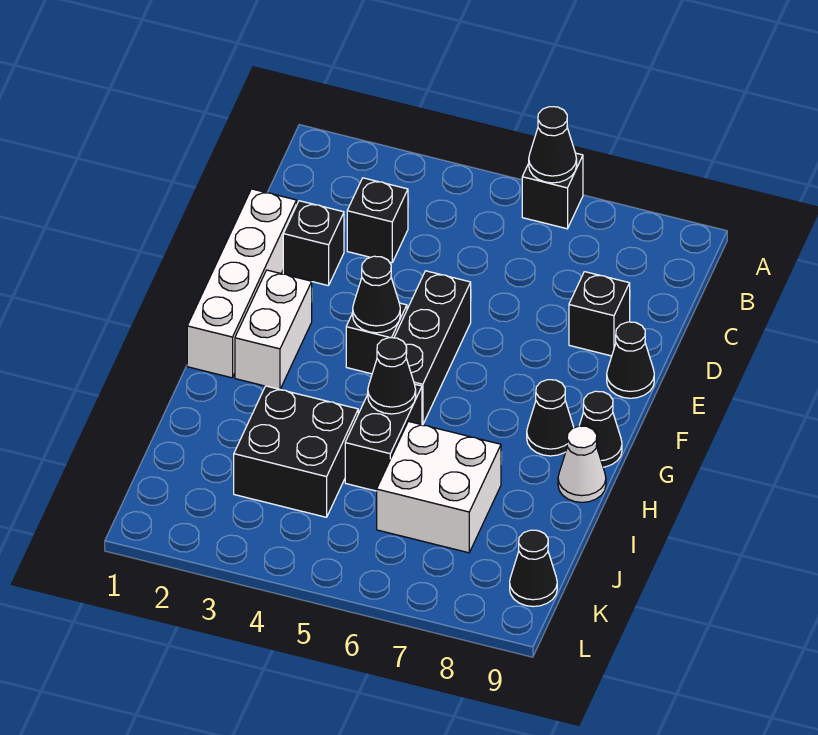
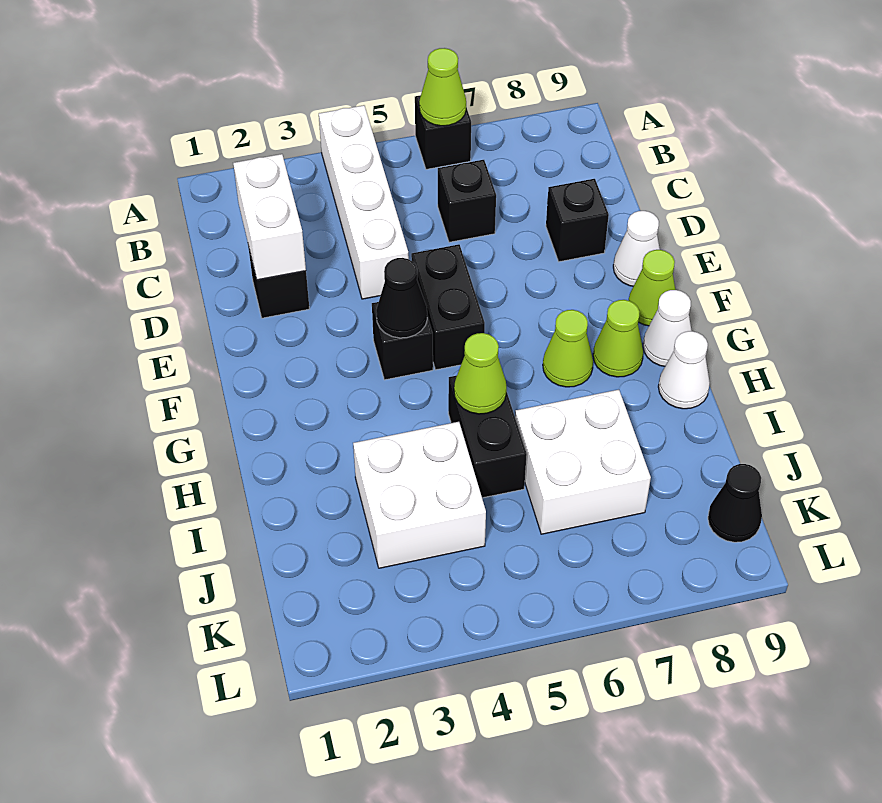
black 1x1 cone [529,107,577,183] -> lime 1x1 cone [419,48,466,126]
black 1x1 brick [347,178,408,263] -> black 1x1 brick moved to [438,160,496,242]
white 1x4 brick [187,189,297,378] -> white 1x4 brick moved to [319,105,409,299]
black 1x3 brick [394,271,471,425] -> black 1x2 brick [411,244,485,370]
black 1x1 cone [607,322,654,398] -> white 1x1 cone [613,211,660,286]
white 1x2 brick [235,270,312,389] -> white 1x2 brick moved to [233,154,306,280]
none -> lime 1x1 cone [629,250,675,326]
none -> lime 1x1 cone [543,310,593,387]
black 1x1 cone [527,380,574,456] -> lime 1x1 cone [593,300,643,377]
black 1x1 cone [579,391,622,467] -> white 1x1 cone [643,290,692,366]
black 1x1 cone [368,338,416,414] -> lime 1x1 cone [454,333,507,414]
black 2x2 brick [234,386,358,517] -> white 2x2 brick [353,422,486,568]

